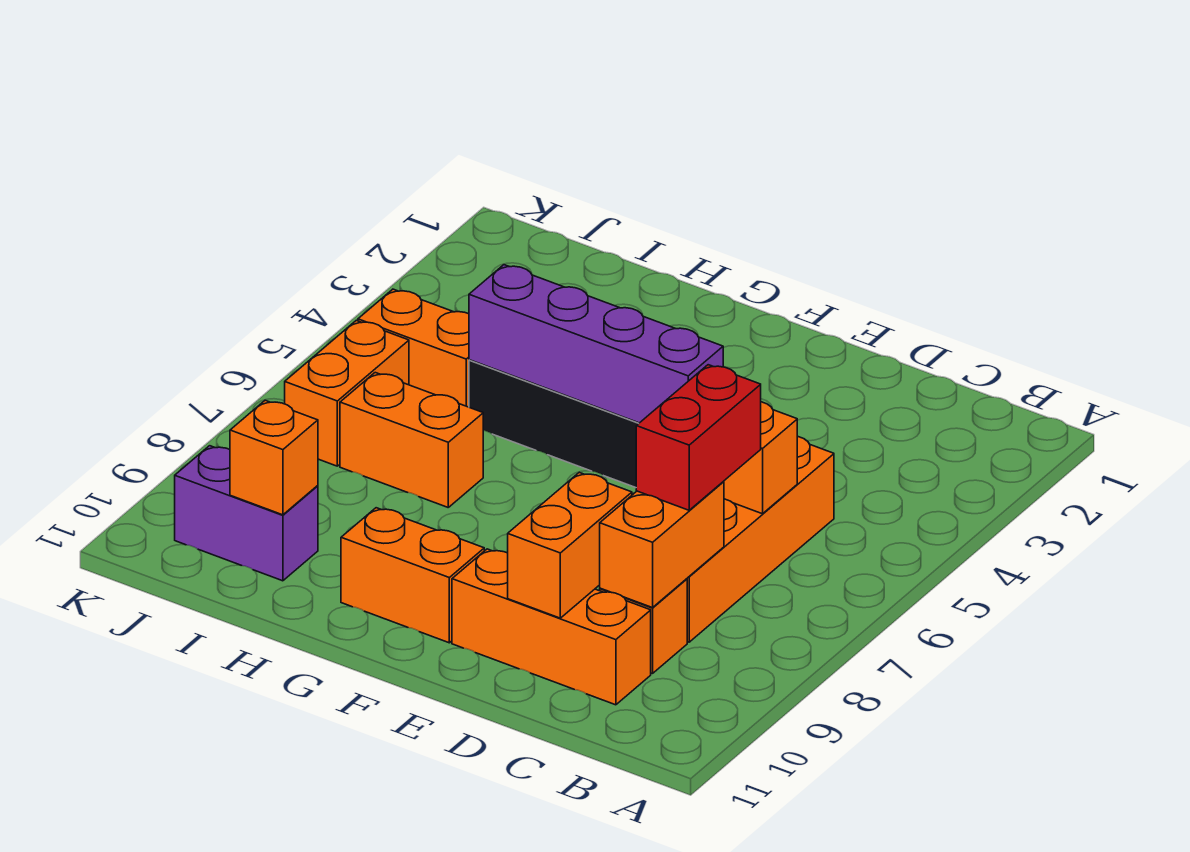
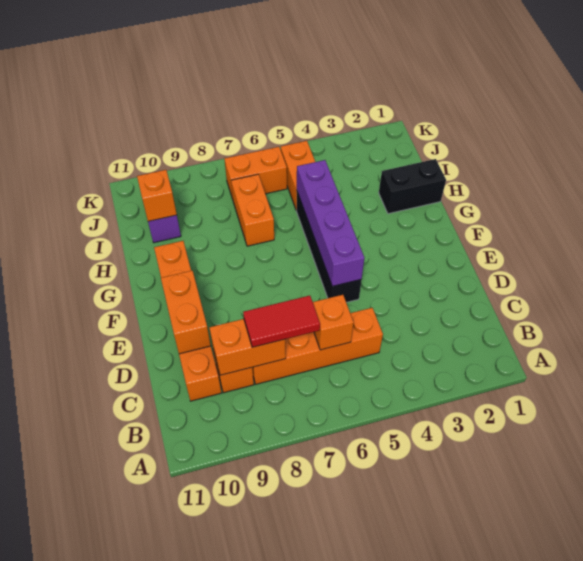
red 1x2 brick [636,365,761,510] -> red 1x2 tile [243,296,320,347]
orange 1x2 brick [508,472,632,618] -> orange 1x2 brick turned to [161,271,211,354]
none -> black 1x2 brick [379,159,446,214]

